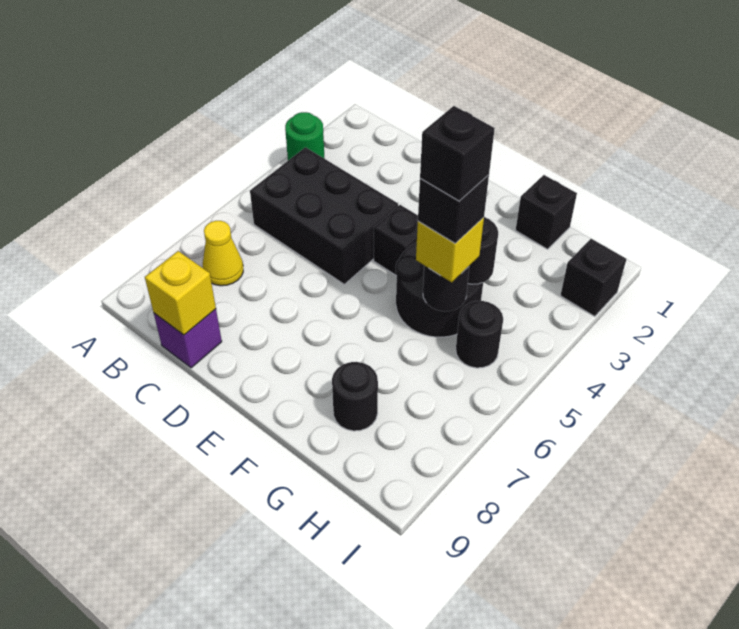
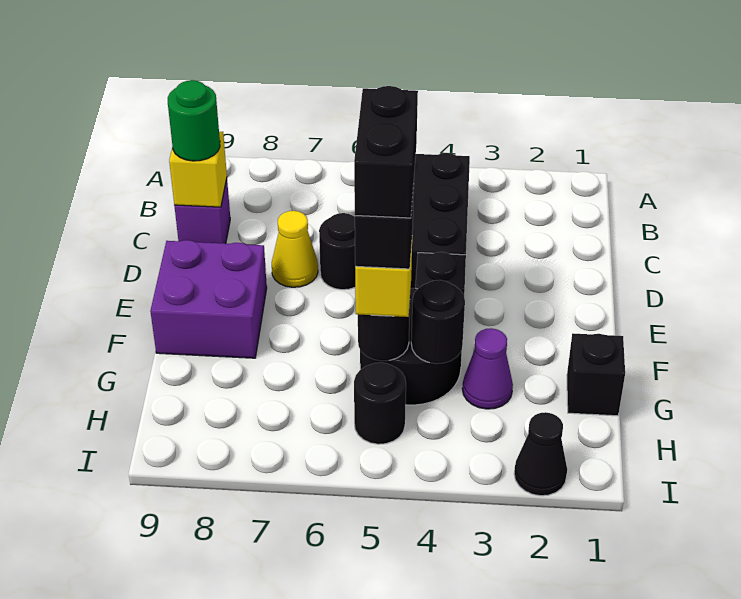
green 1x1 round brick [285,112,324,160] -> green 1x1 round brick moved to [168,80,220,161]
yellow 1x1 cone [203,221,243,286] -> yellow 1x1 cone moved to [272,211,318,287]
none -> purple 2x2 brick [150,240,267,358]
none -> purple 1x1 cone [462,328,513,409]
black 1x1 brick [420,106,495,201] -> black 1x2 brick [354,86,418,218]
black 1x1 round brick [332,362,378,431] -> black 1x1 round brick moved to [319,213,355,290]
black 1x1 brick [560,239,626,317] -> black 1x1 cone [514,412,567,496]

